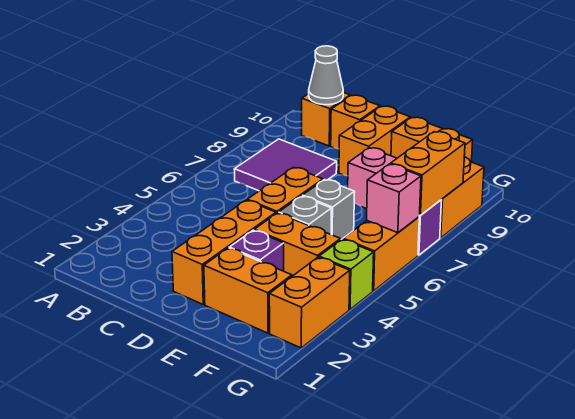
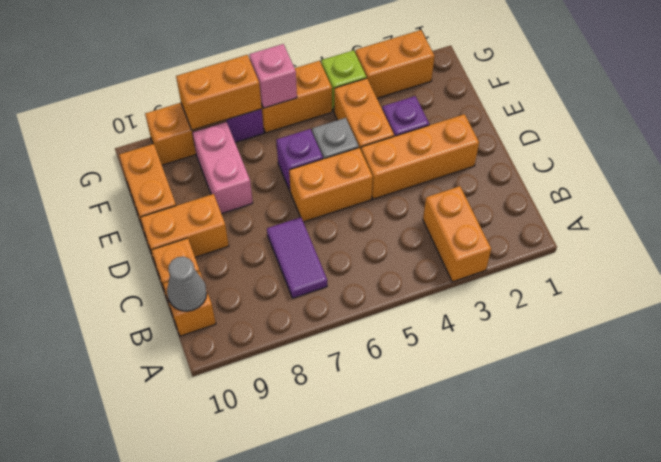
purple 2x2 tile [234,139,337,191] -> purple 1x2 tile [267,217,327,298]
orange 1x2 brick [204,248,292,333] -> orange 1x2 brick moved to [423,186,491,282]
grey 1x1 brick [302,180,354,240] -> purple 1x1 brick [276,129,323,191]

